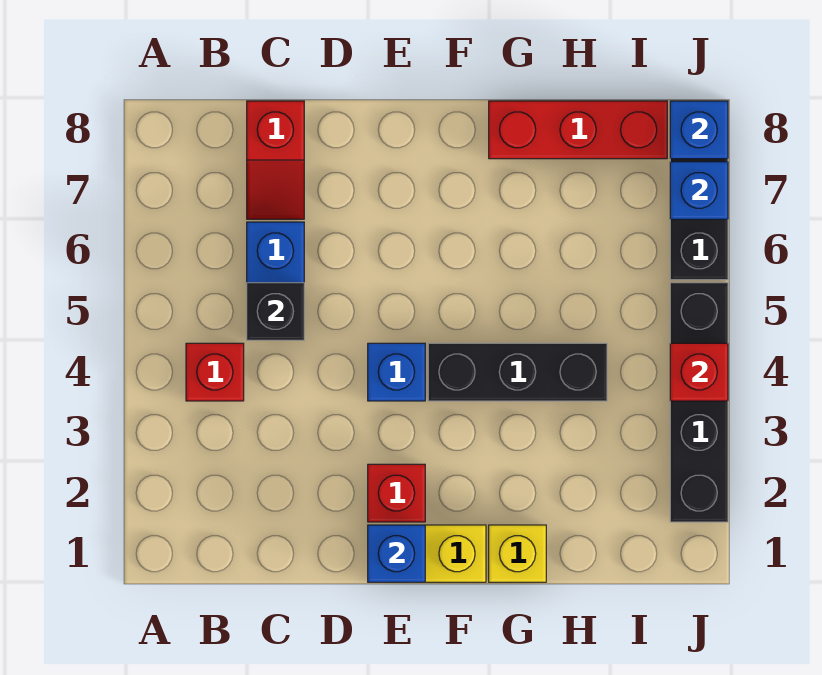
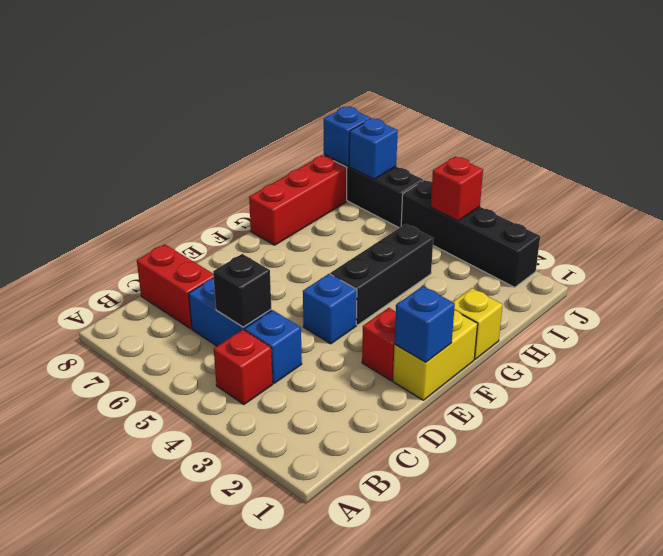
none -> blue 1x1 brick [245,310,302,383]
red 1x2 slope [247,101,304,219] -> red 1x2 brick [137,244,214,329]

